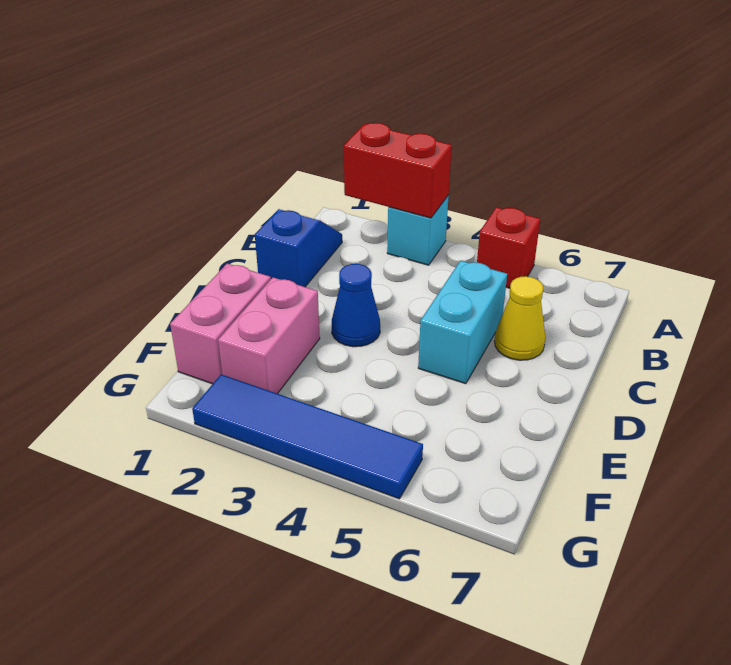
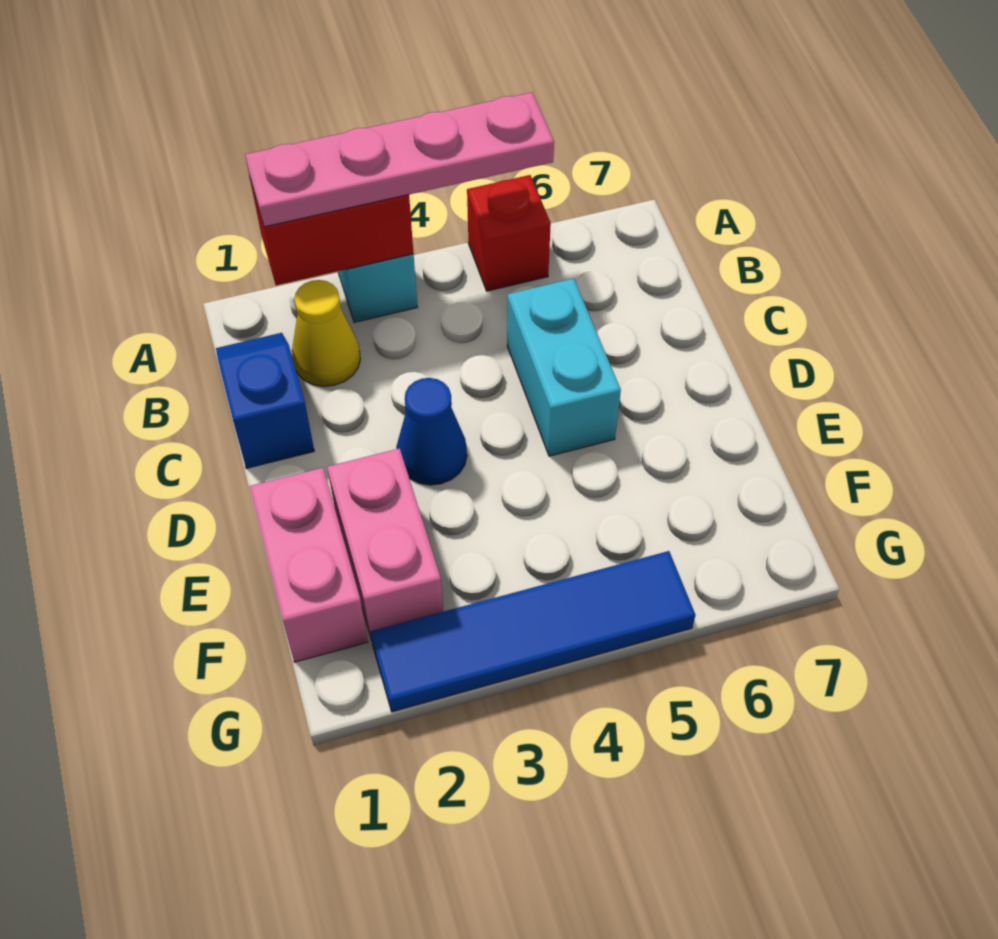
none -> pink 1x4 plate [245,92,554,227]
yellow 1x1 cone [494,276,546,360] -> yellow 1x1 cone moved to [292,280,360,386]

